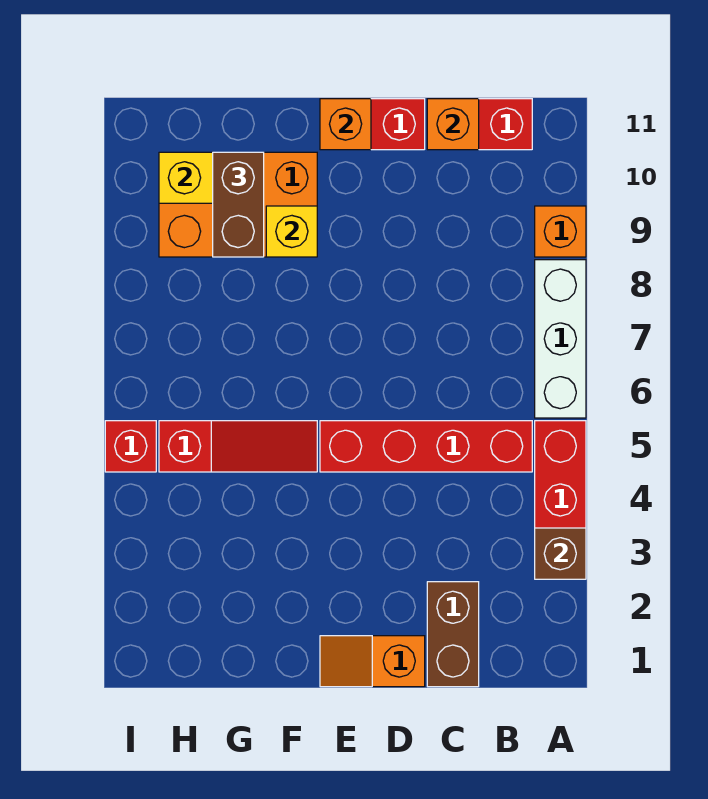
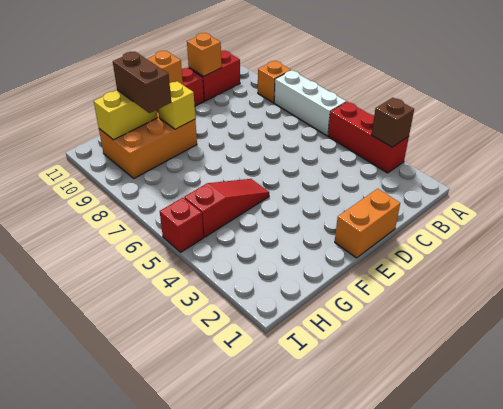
red 1x4 brick [320,421,532,472] -> none
brown 1x2 brick [427,582,479,687] -> none
orange 1x2 slope [320,636,425,687] -> orange 1x2 brick [335,189,400,258]

